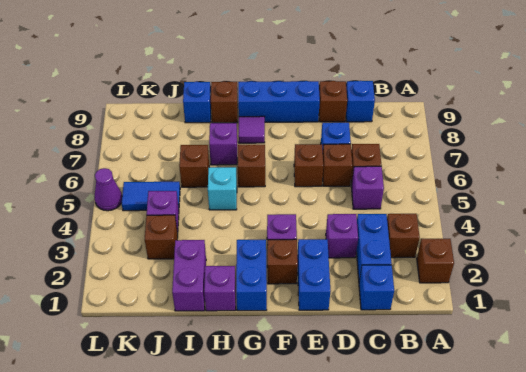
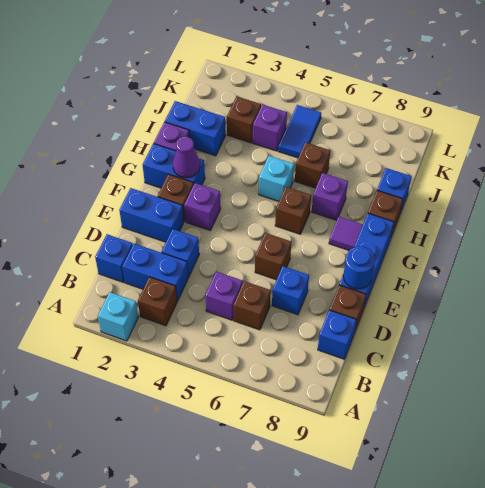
brown 1x1 brick [417,239,454,283] -> cyan 1x1 brick [98,292,138,341]
purple 1x1 brick [326,214,358,258] -> blue 1x1 brick [162,229,199,277]
brown 1x1 brick [323,144,352,186] -> none
none -> blue 1x1 round brick [343,246,375,289]
purple 1x2 brick [172,240,206,311] -> blue 1x2 brick [165,101,226,156]
purple 1x1 cone [94,168,122,211] -> purple 1x1 cone moved to [173,137,200,178]

